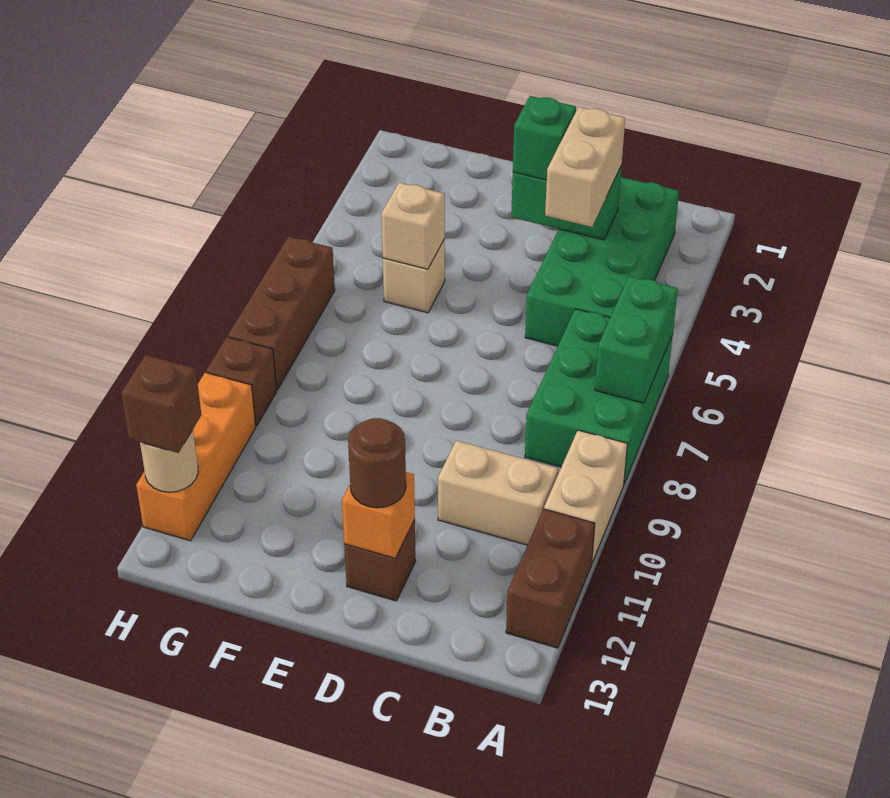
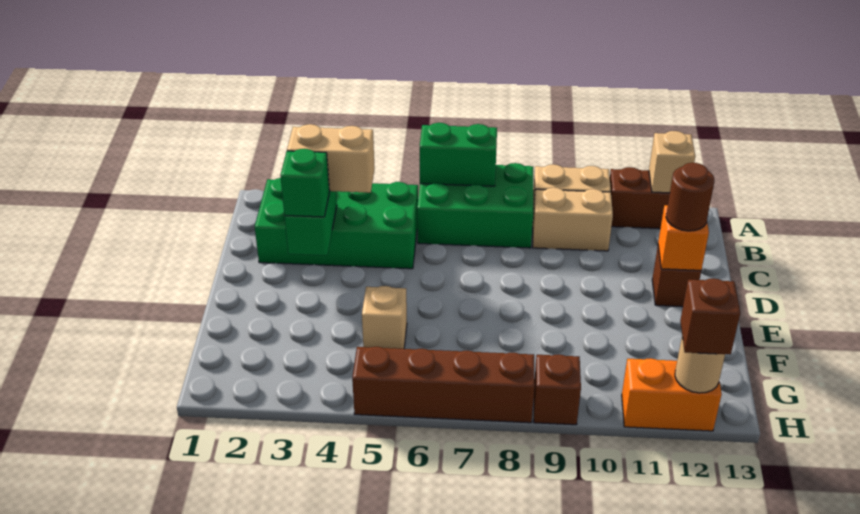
tan 1x2 brick [438,441,558,545] -> tan 1x2 brick turned to [533,188,613,251]
tan 1x1 brick [381,183,445,269] -> tan 1x1 brick moved to [649,131,695,193]
brown 1x3 brick [228,237,335,390] -> brown 1x4 brick [352,347,535,423]
orange 1x3 brick [136,373,256,541] -> orange 1x2 brick [622,358,722,431]

